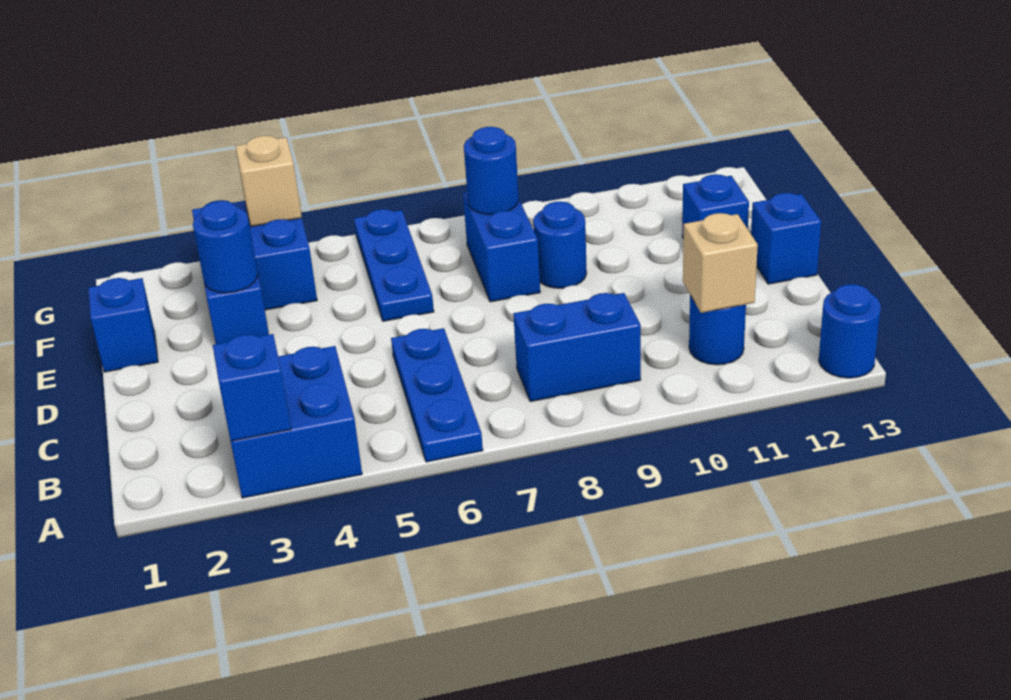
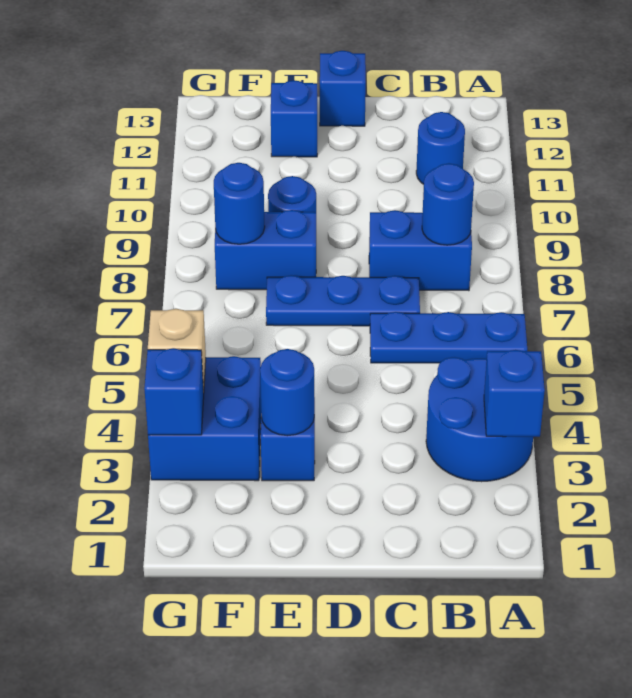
blue 2x2 brick [231,346,362,498] -> blue 2x2 round brick [426,357,533,482]
blue 1x1 round brick [819,284,881,378] -> blue 1x1 round brick moved to [422,163,474,245]
blue 1x2 brick [513,293,641,402] -> blue 1x2 brick turned to [369,210,472,291]
tan 1x1 brick [683,213,758,313] -> none
blue 1x1 brick [88,278,158,372] -> blue 1x1 brick moved to [144,348,204,435]
blue 1x3 plate [354,209,434,321] -> blue 1x3 plate moved to [266,275,420,326]

